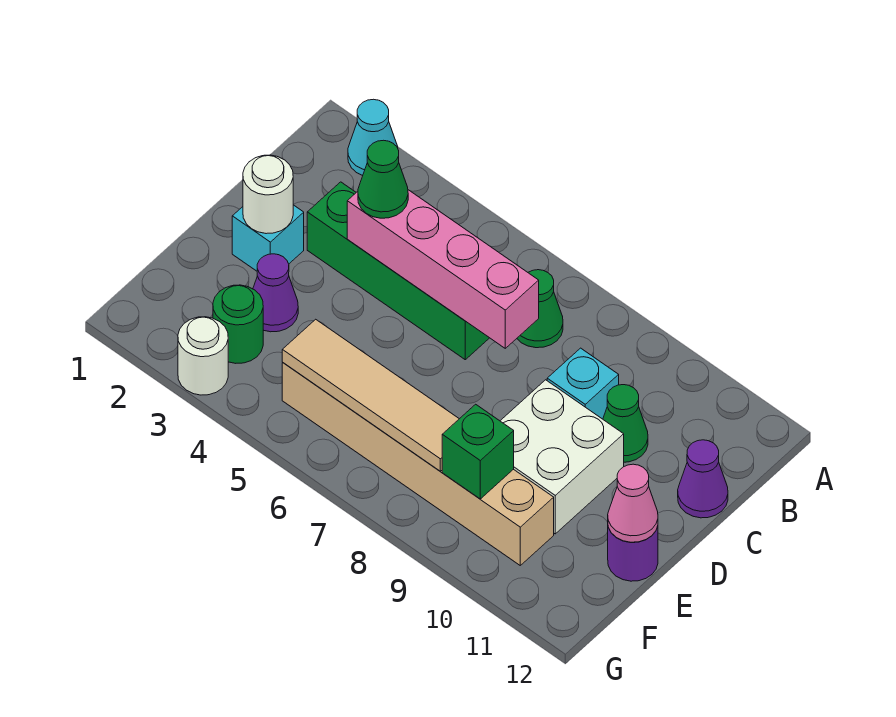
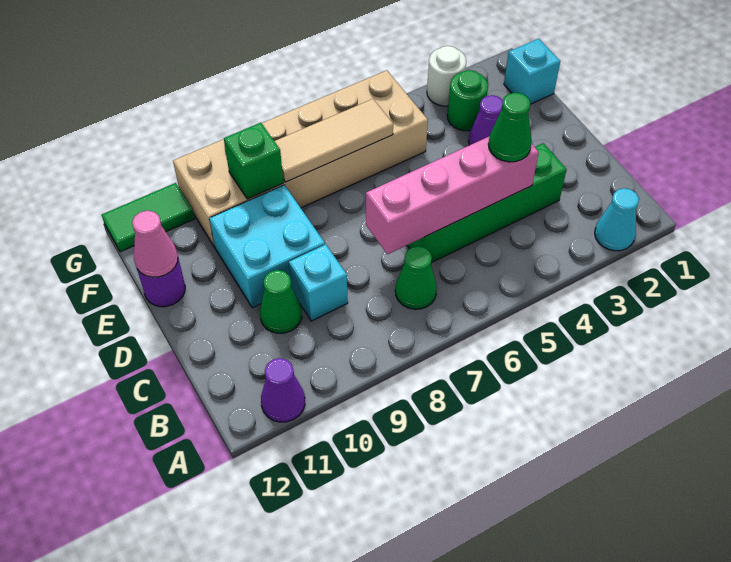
purple 1x1 cone [678,440,728,518] -> purple 1x1 cone moved to [261,358,305,422]
cyan 1x1 brick [232,205,304,271] -> cyan 1x1 brick moved to [504,39,560,104]
white 1x1 round brick [243,155,293,234] -> none
white 2x2 brick [501,380,624,534] -> cyan 2x2 brick [209,185,325,308]
tan 1x6 brick [282,363,554,565] -> tan 2x6 brick [173,70,428,247]
tan 1x4 tile [282,319,459,471] -> tan 1x3 tile [274,99,393,182]
none -> green 1x2 tile [102,183,194,252]

